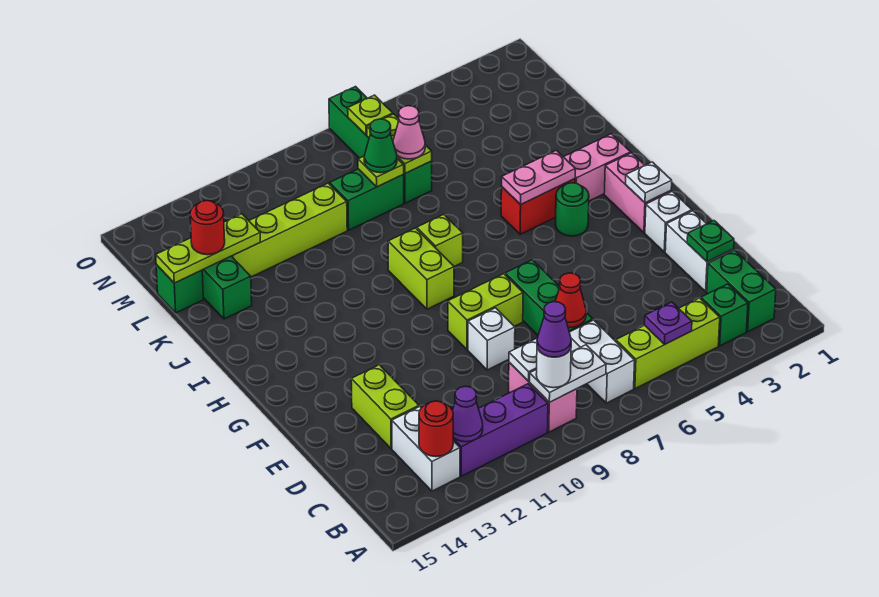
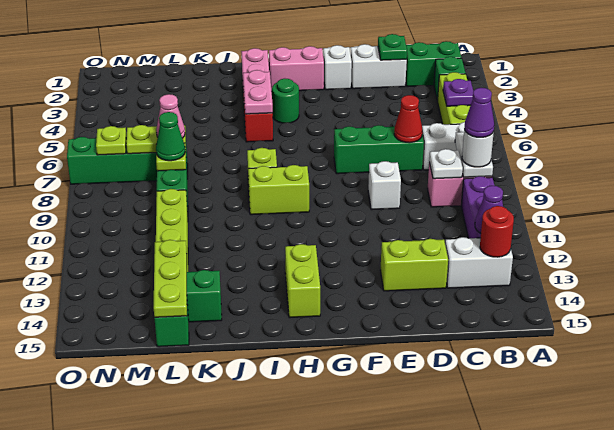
lime 1x2 brick [448,274,523,350] -> lime 1x2 brick moved to [285,244,320,318]
white 1x1 plate [626,162,672,203] -> none
red 1x1 round brick [190,201,225,255] -> none

